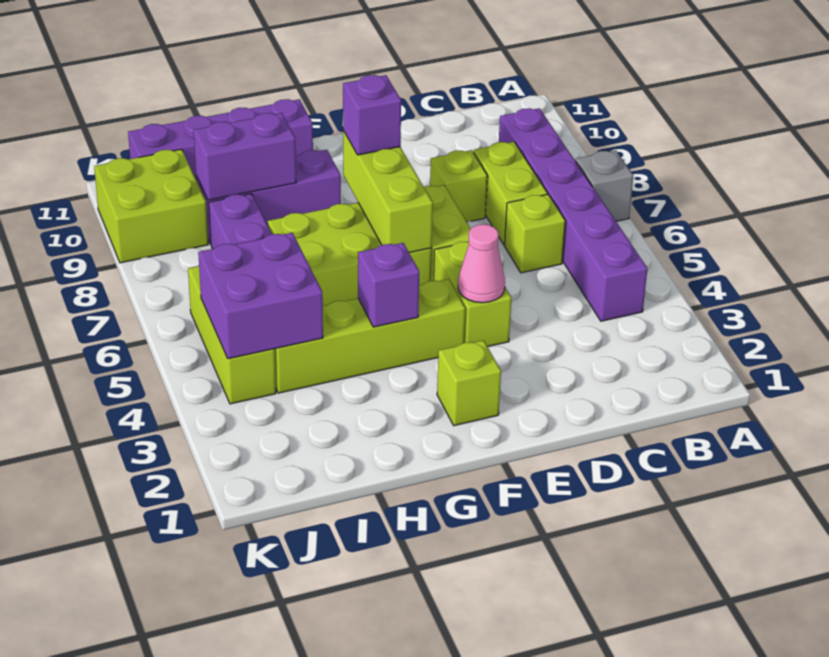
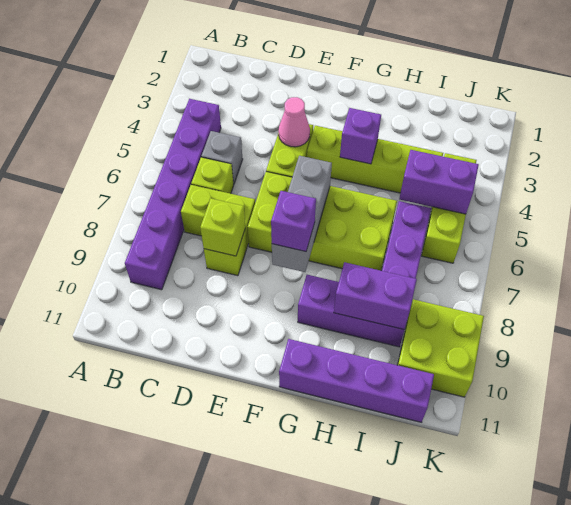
grey 1x1 brick [576,151,633,221] -> grey 1x1 brick moved to [201,131,243,184]
lime 1x2 brick [474,142,548,245] -> lime 1x2 brick turned to [181,185,255,246]
lime 1x1 brick [437,340,501,426] -> lime 1x1 brick moved to [200,199,245,256]
lime 1x3 brick [343,130,433,253] -> grey 1x3 brick [272,156,332,272]
purple 2x2 brick [198,233,323,359] -> purple 1x2 brick [399,150,479,214]

